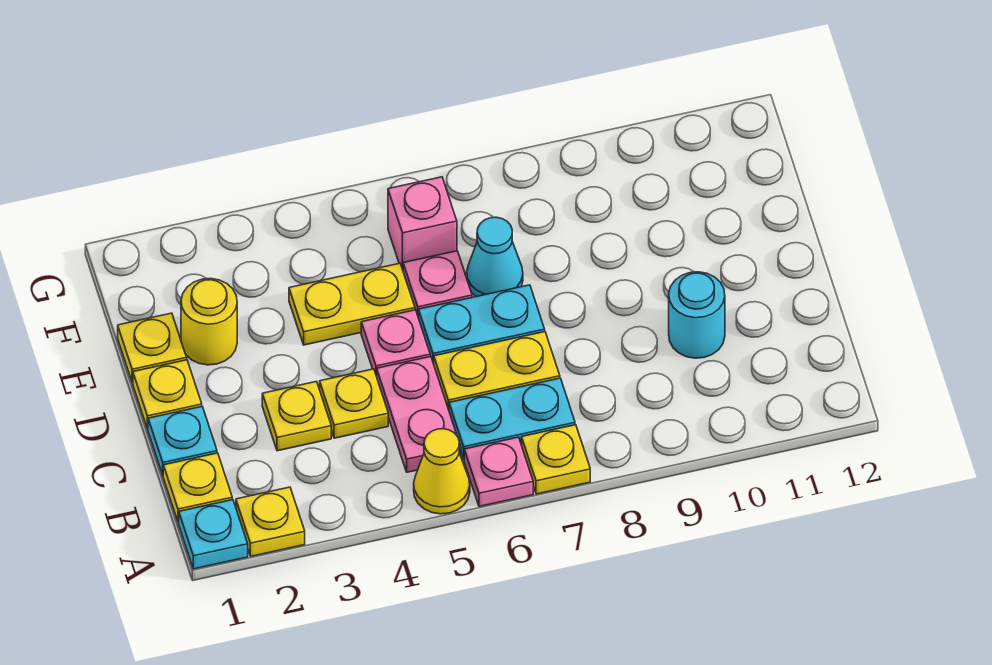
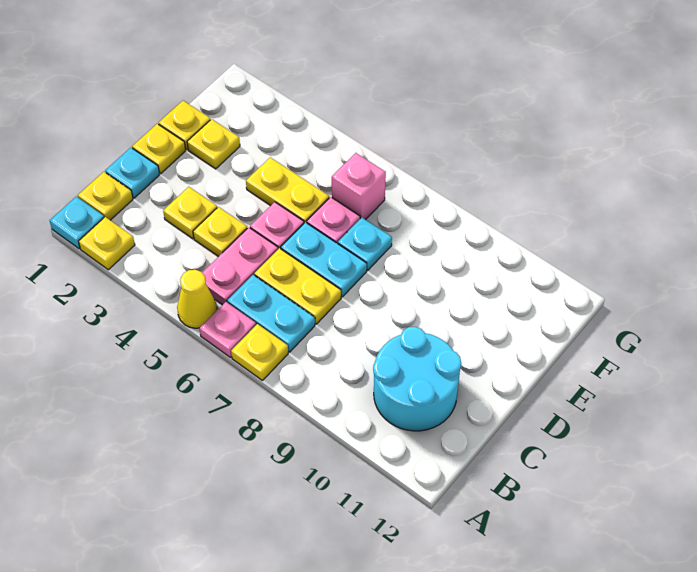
cyan 1x1 round brick [669,272,725,358] -> cyan 2x2 round brick [373,327,461,431]
yellow 1x1 round brick [181,279,237,365] -> yellow 1x1 plate [187,119,240,169]
cyan 1x1 cone [467,217,523,297] -> cyan 1x1 plate [338,218,392,270]

